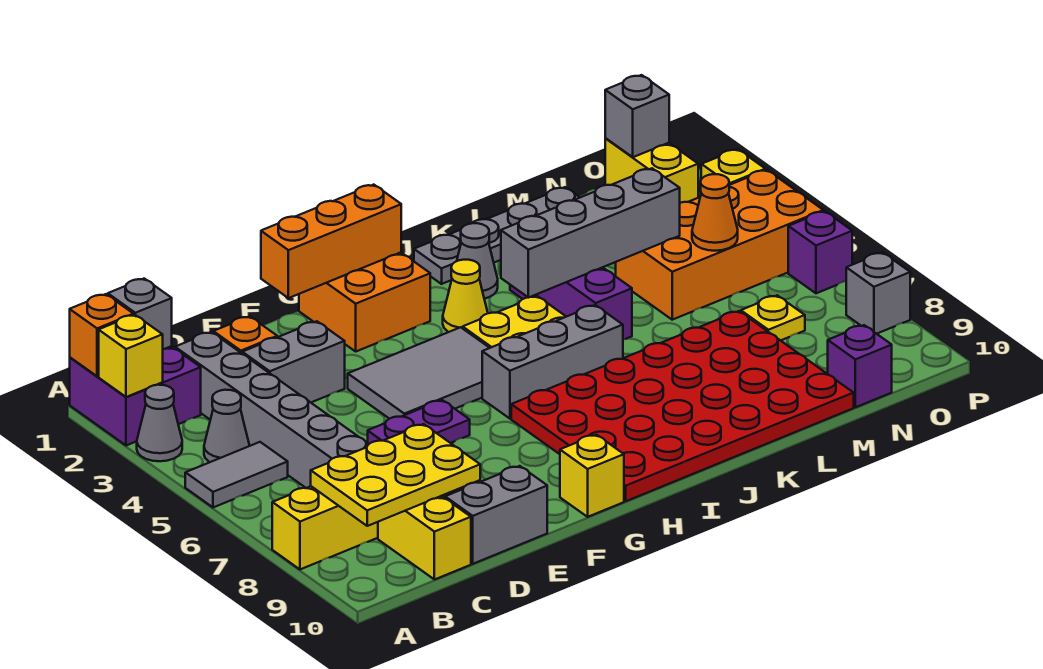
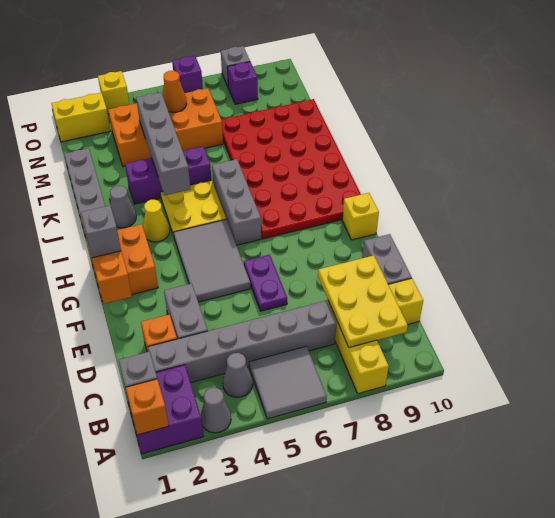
yellow 1x1 brick [99,315,163,397] -> none
grey 1x2 tile [185,442,288,507] -> grey 2x2 tile [249,346,327,419]
orange 2x4 brick [616,170,823,320] -> orange 2x4 brick turned to [108,88,223,166]
yellow 1x1 plate [741,295,805,341] -> none
purple 1x1 brick [828,325,892,407] -> purple 1x1 brick moved to [227,62,258,104]
grey 1x1 brick [605,75,669,157] -> grey 1x1 brick moved to [81,206,121,258]

